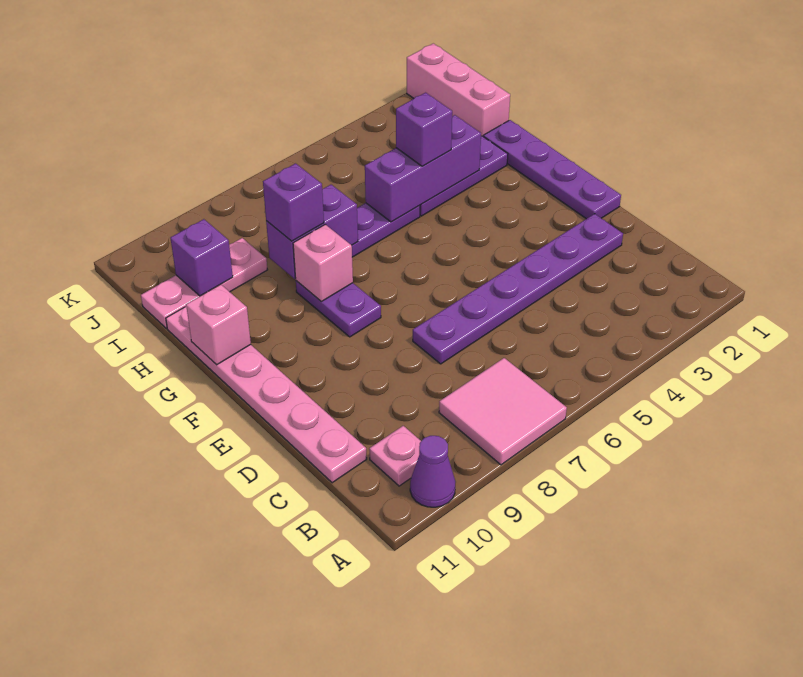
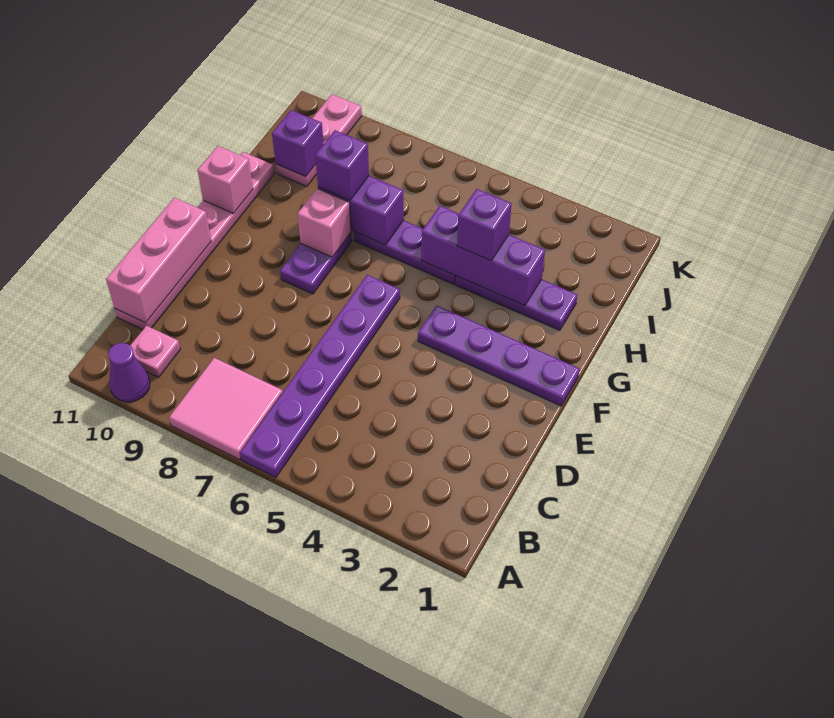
purple 1x6 plate [413,214,623,364] -> purple 1x6 plate turned to [240,275,400,477]
purple 1x4 plate [483,120,621,219] -> purple 1x4 plate turned to [418,305,580,406]
pink 1x3 brick [407,43,510,136] -> pink 1x3 brick moved to [106,198,211,323]
pink 1x3 plate [141,238,268,328] -> pink 1x3 plate turned to [276,94,362,186]

